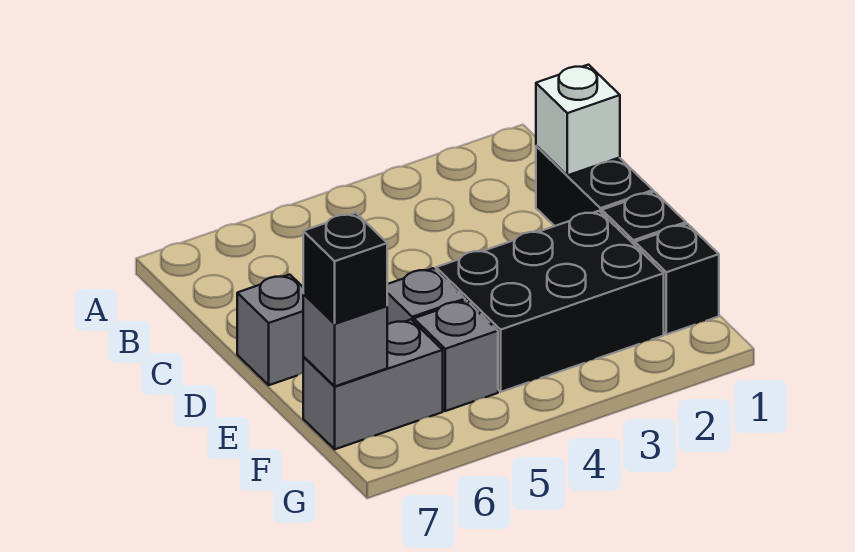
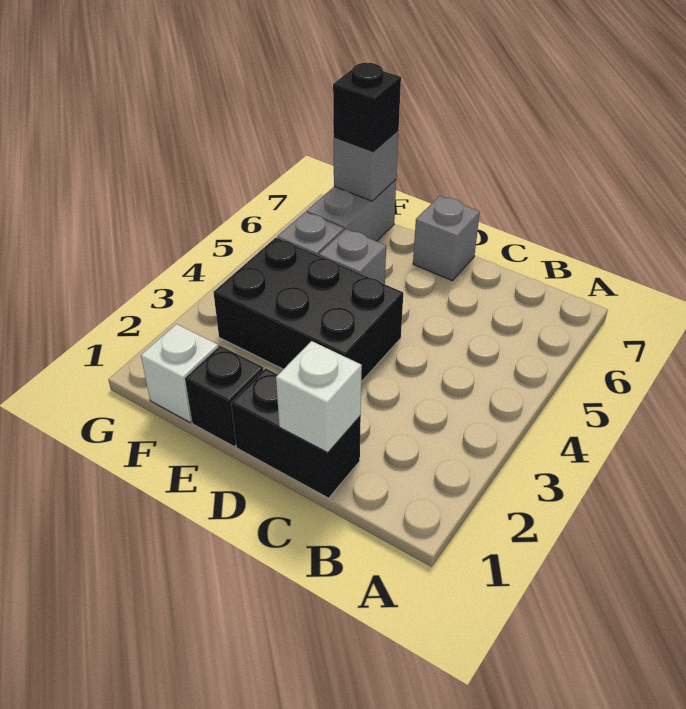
black 2x3 brick [436,211,664,392] -> black 2x3 brick turned to [213,238,403,382]
black 1x1 brick [635,224,719,335] -> white 1x1 brick [141,324,218,422]

